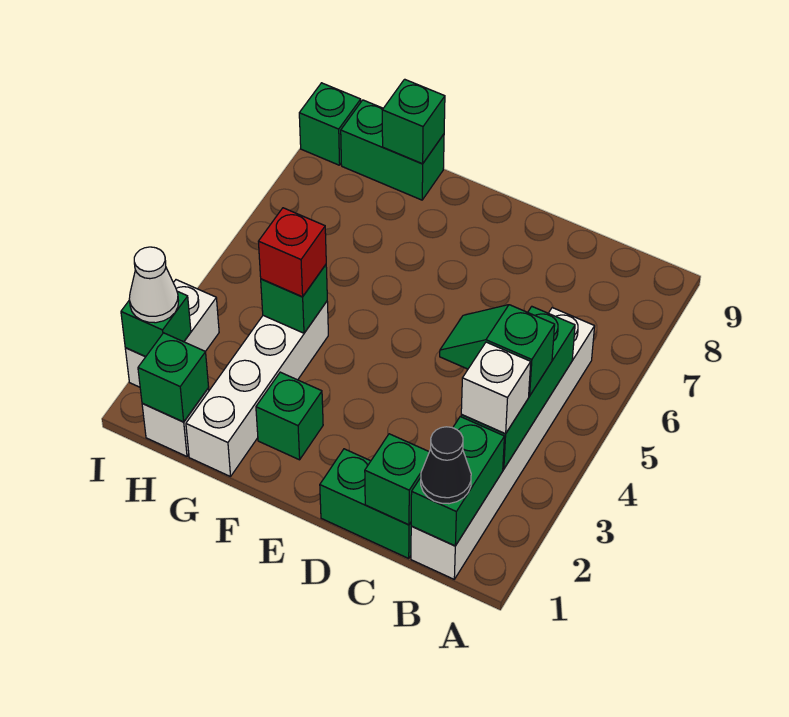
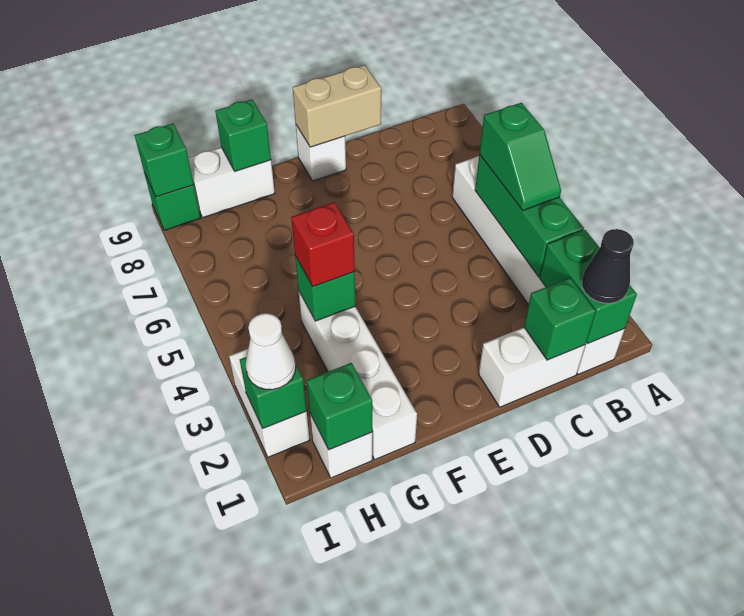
white 1x1 brick [461,342,531,434] -> white 1x1 brick moved to [296,125,346,181]
green 1x2 slope [440,305,555,396] -> green 1x2 slope turned to [479,103,561,210]
green 1x2 brick [320,449,411,558] -> white 1x2 brick [478,327,585,407]
none -> tan 1x2 brick [293,65,381,147]
green 1x1 brick [256,372,323,460] -> green 1x1 brick moved to [135,123,194,197]
green 1x2 brick [341,100,444,200] -> white 1x2 brick [188,147,275,218]

